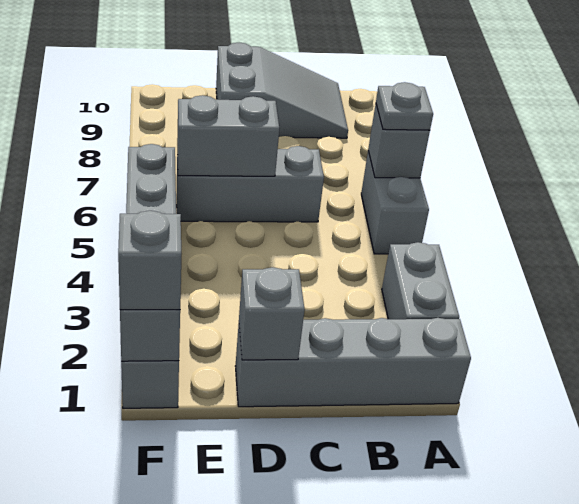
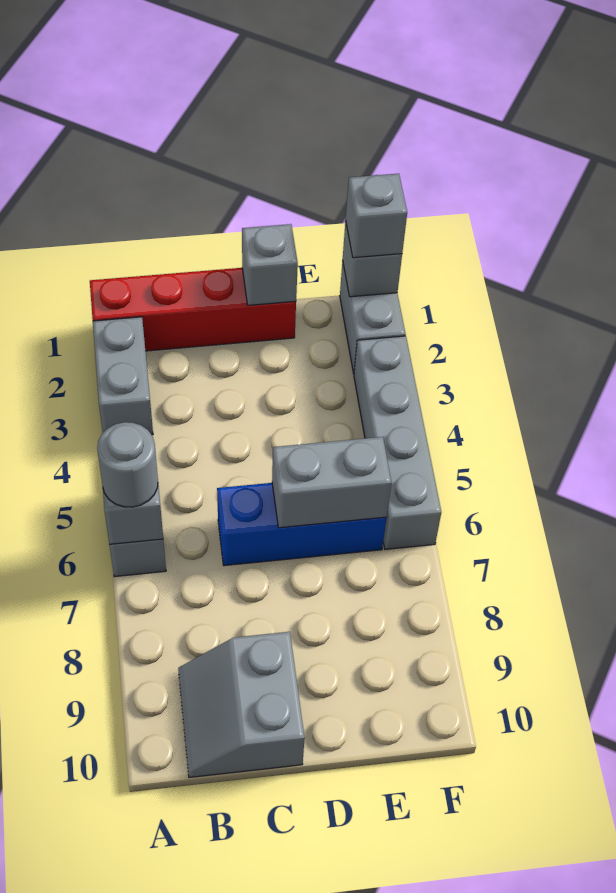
grey 1x4 brick [235,318,471,407] -> red 1x4 brick [90,268,296,351]
grey 1x1 plate [376,82,433,130] -> grey 1x1 round brick [97,422,158,507]
grey 2x3 slope [216,43,348,138] -> grey 2x2 slope [178,632,305,777]
grey 1x3 brick [177,146,324,222] -> blue 1x3 brick [217,483,386,566]

